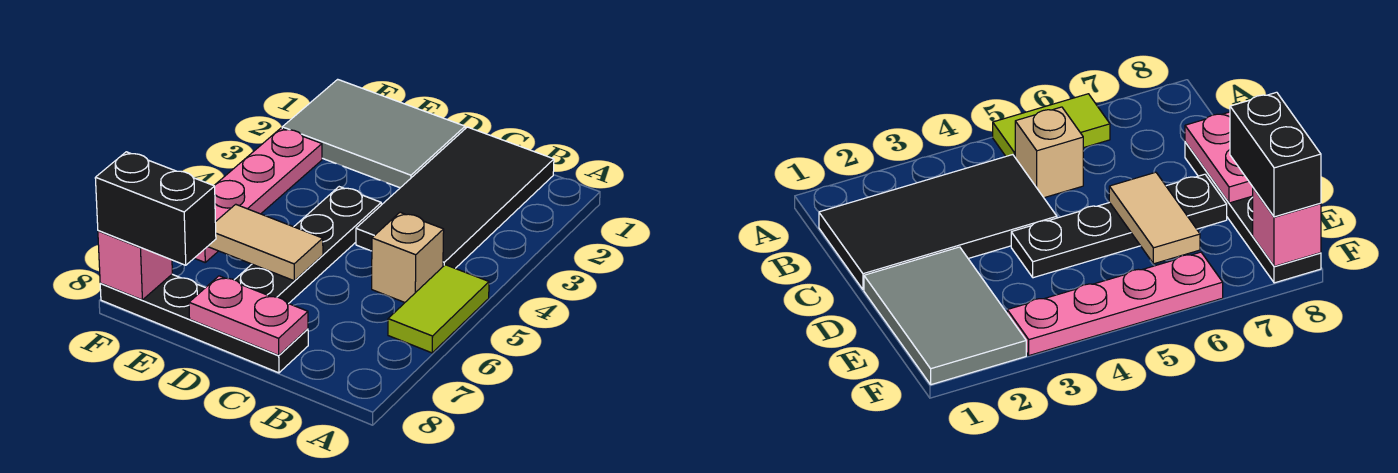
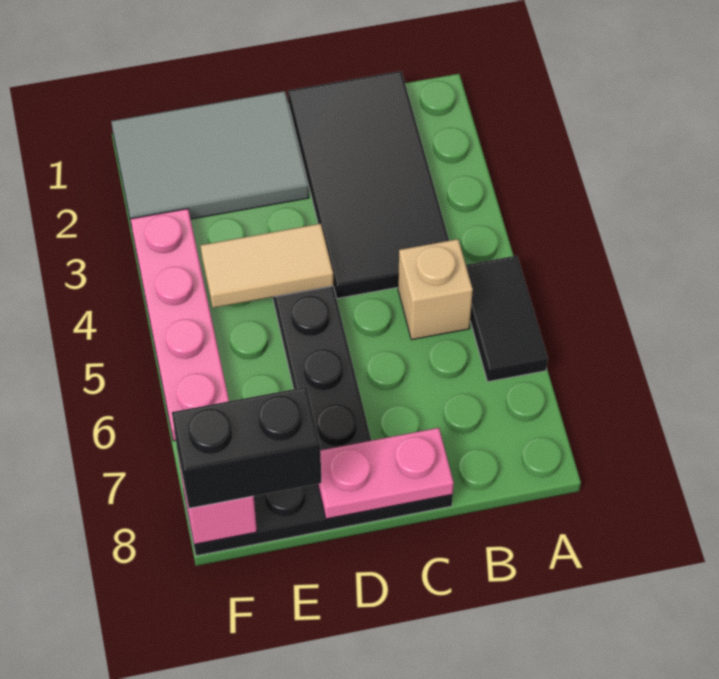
lime 1x2 tile [388,265,489,353] -> black 1x2 tile [466,256,548,382]
tan 1x2 tile [208,204,323,281] -> tan 1x2 tile moved to [200,224,333,308]

